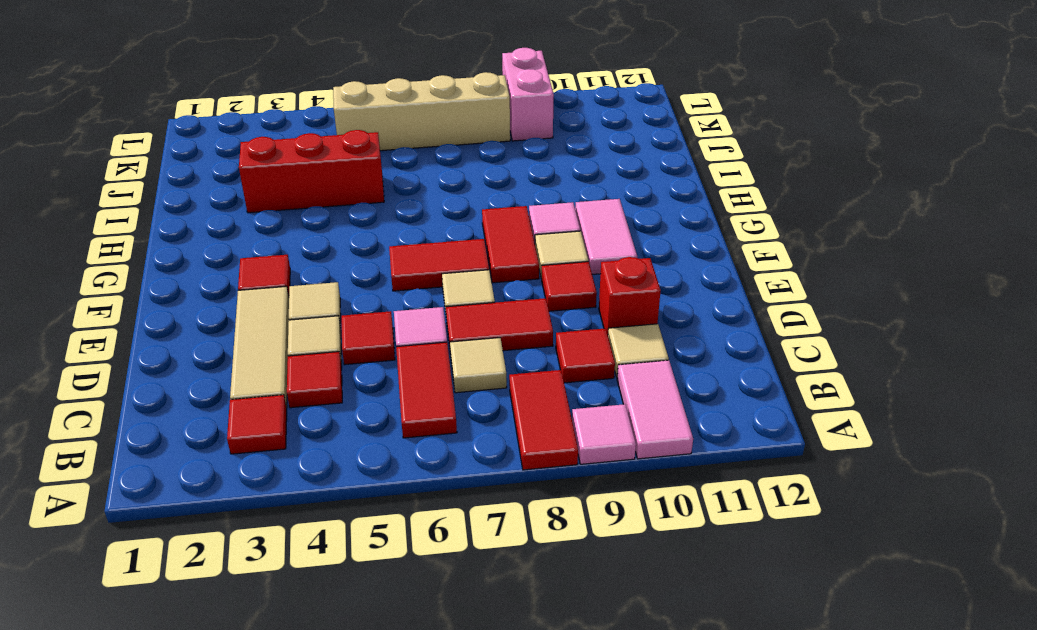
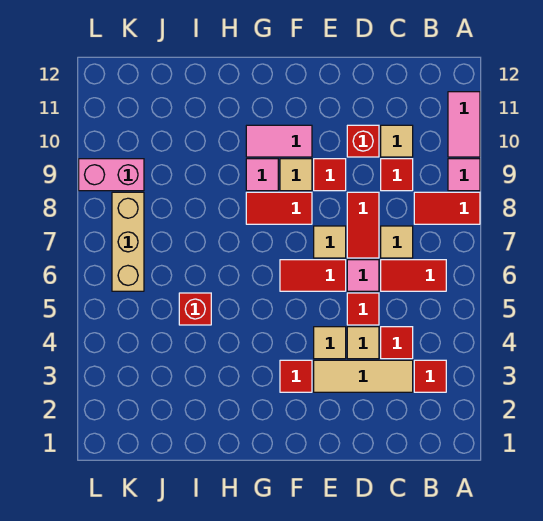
pink 1x2 tile [617,360,693,459] -> pink 1x2 tile turned to [448,92,480,157]
red 1x2 tile [389,239,489,291] -> red 1x2 tile turned to [280,260,346,291]
red 1x3 brick [239,130,384,213] -> red 1x1 brick [179,293,211,325]
tan 1x4 brick [333,72,510,151] -> tan 1x3 brick [112,192,144,291]

